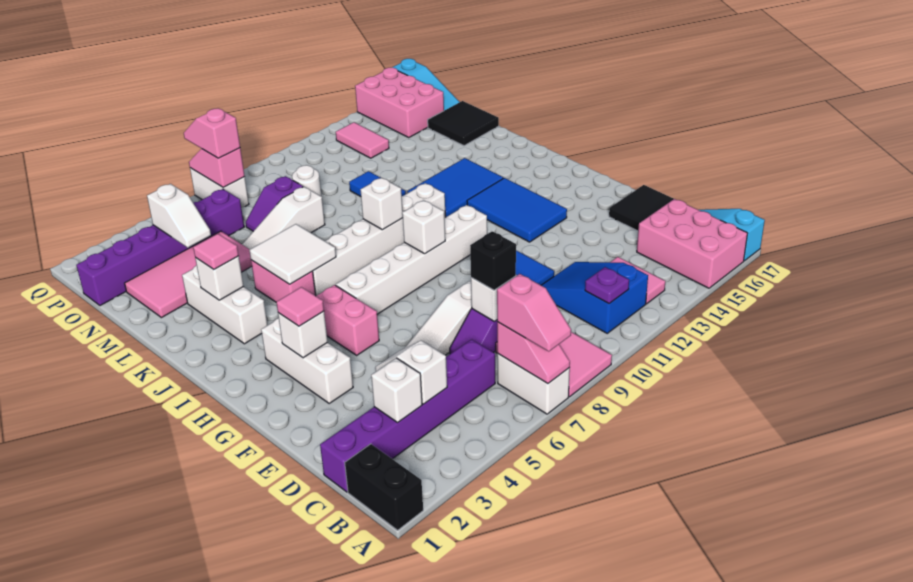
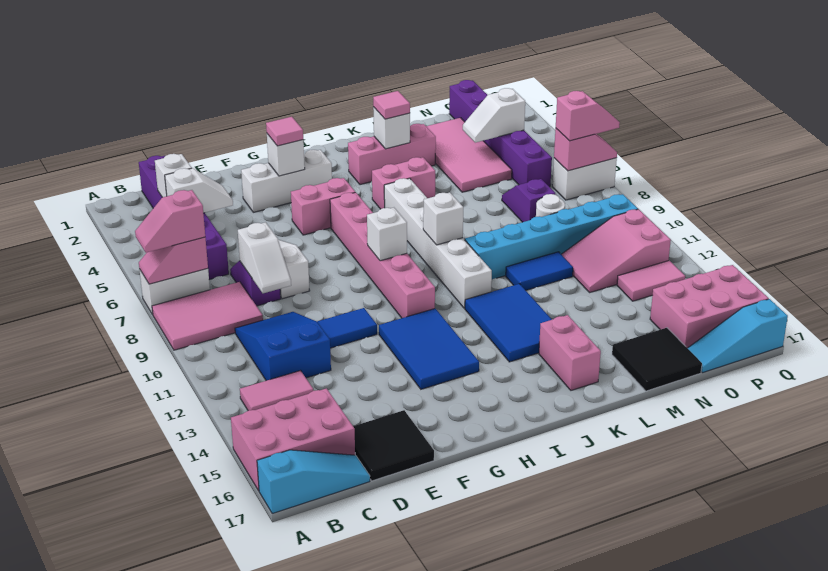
black 1x2 brick [345,444,423,530] -> none
blue 2x3 slope [541,262,648,333] -> blue 2x3 slope turned to [235,312,331,381]
purple 1x1 plate [585,267,629,303] -> none
black 1x1 brick [470,231,516,290] -> none
blue 2x3 tile [467,178,567,242] -> blue 2x3 tile turned to [379,308,479,389]
white 1x6 brick [336,205,487,314] -> pink 1x6 brick [330,192,435,318]
white 1x3 brick [182,265,267,344] -> pink 1x3 brick [348,124,436,185]
white 2x2 tile [249,224,336,284] -> none
none -> cyan 1x6 brick [465,194,638,279]
none -> pink 1x2 brick [539,315,601,390]
white 1x3 slope [242,187,325,249] -> none
none -> pink 2x3 slope [561,209,671,292]

